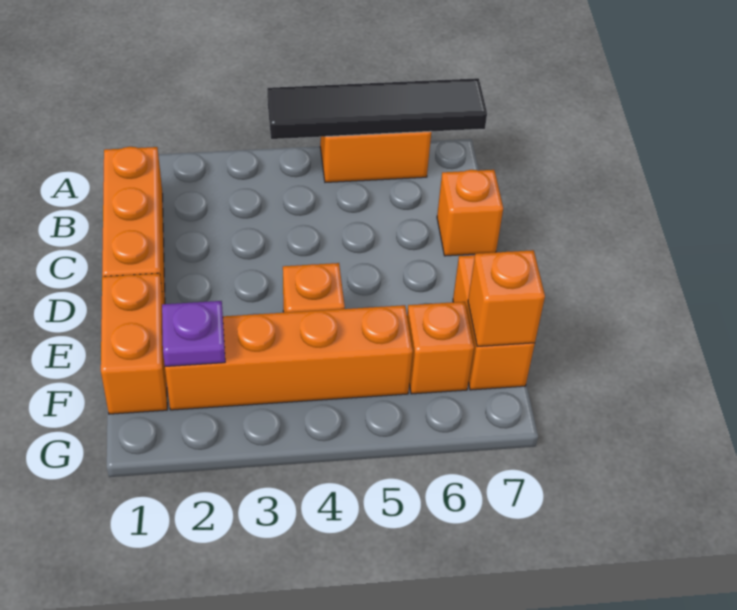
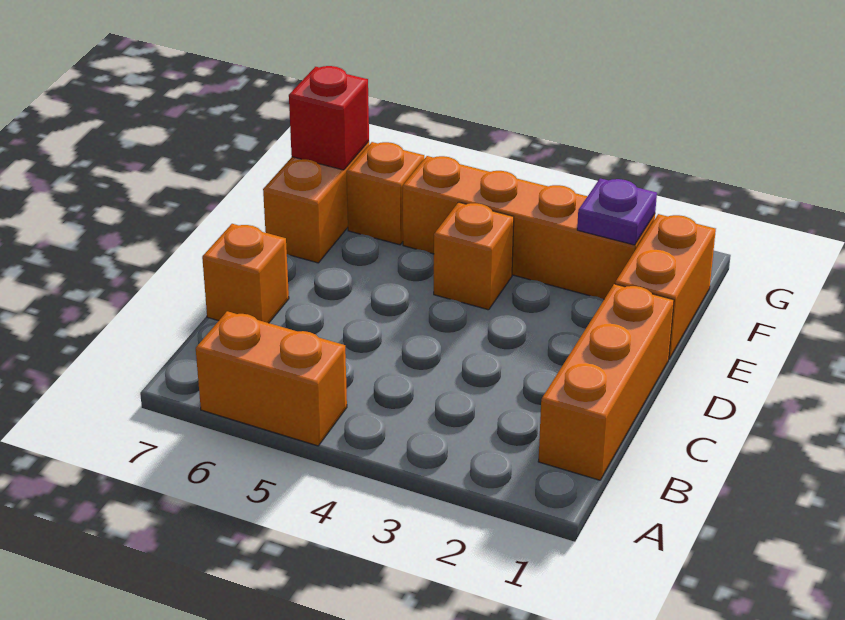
black 1x4 tile [267,78,487,139] -> none
orange 1x1 brick [468,250,545,347] -> red 1x1 brick [289,66,369,170]

